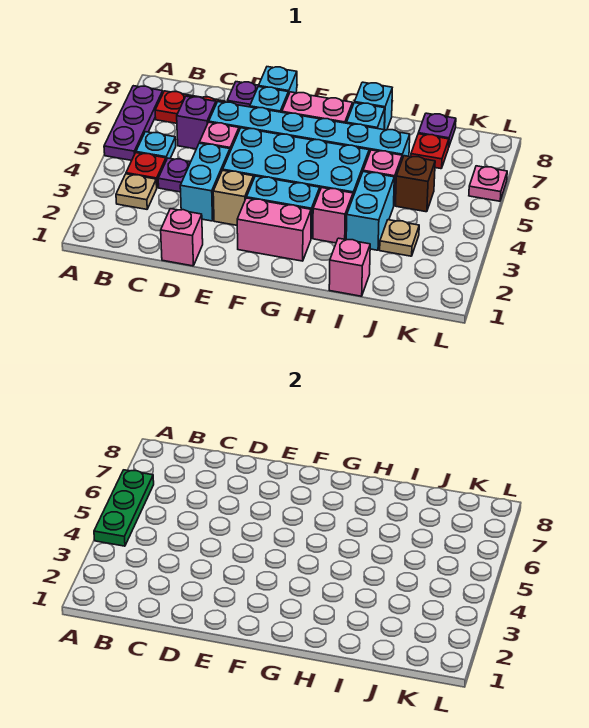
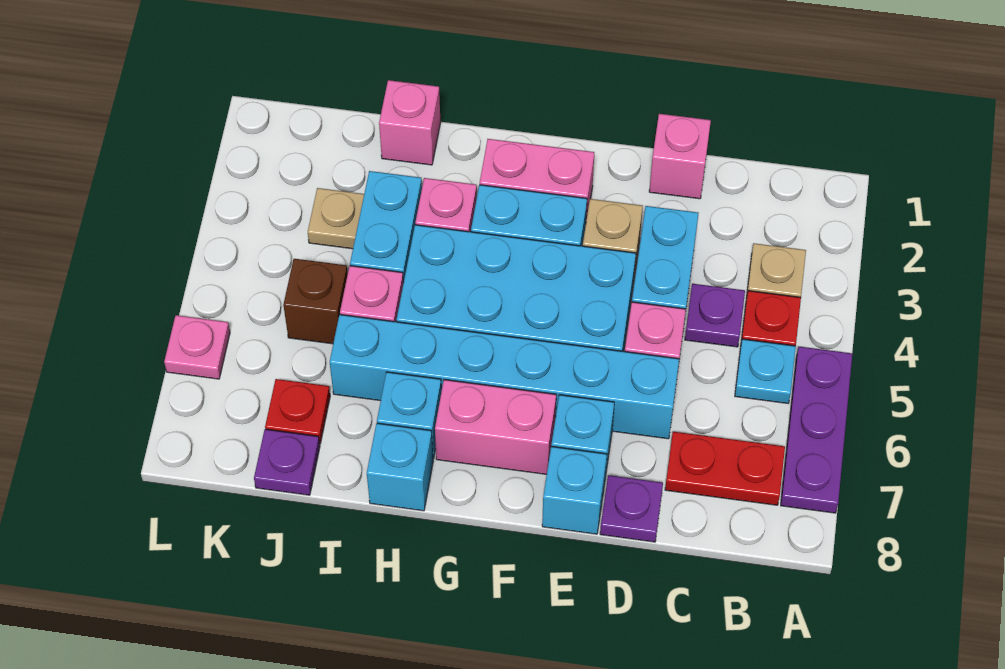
green 1x3 plate [94,470,154,546] -> none
purple 1x1 brick [177,96,216,149] -> none

